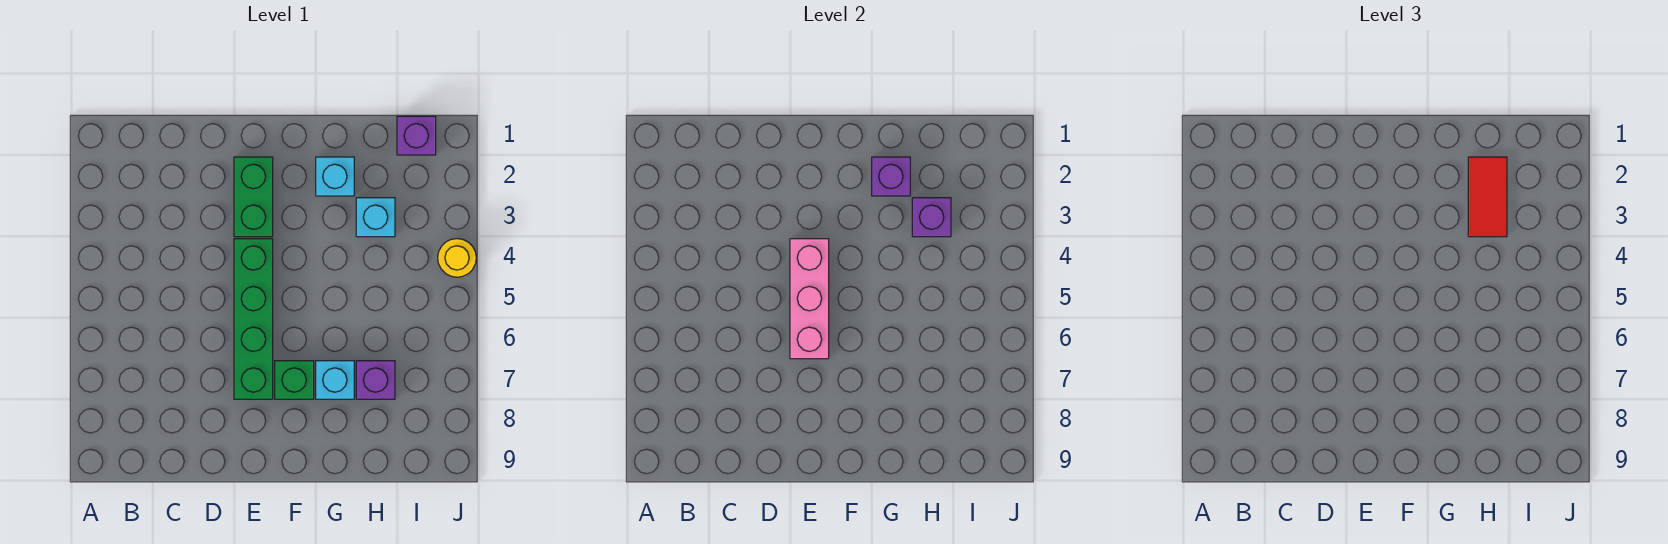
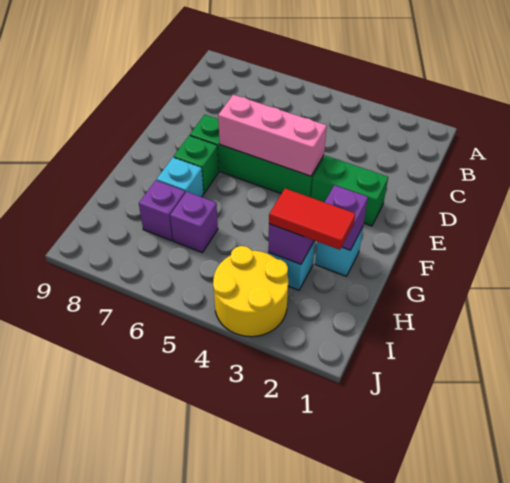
purple 1x1 brick [397,116,436,155] -> purple 1x1 brick moved to [170,192,218,253]
yellow 1x1 round brick [438,239,476,277] -> yellow 2x2 round brick [213,246,288,337]

